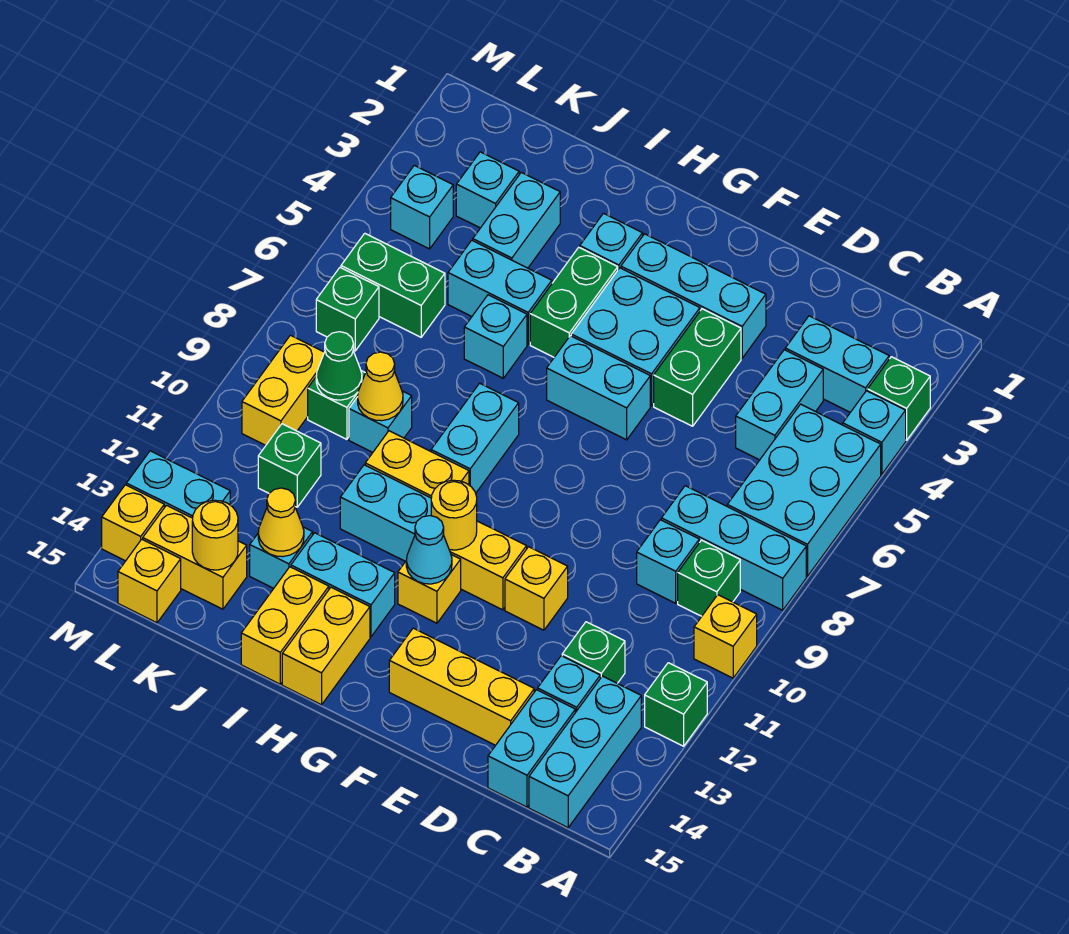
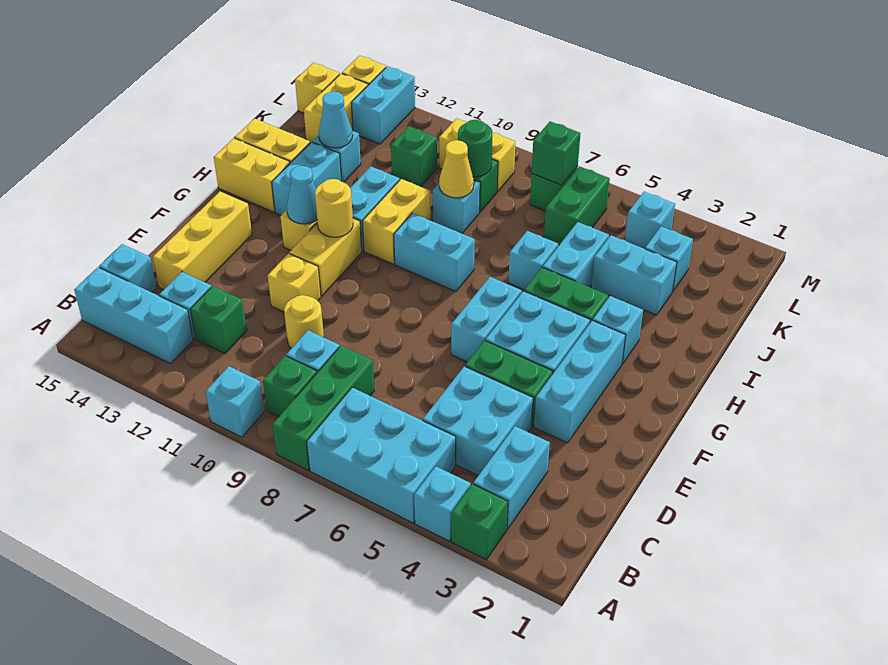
cyan 1x3 brick [661,486,806,610] -> green 1x3 brick [273,346,374,471]
yellow 1x1 brick [694,595,757,678] -> cyan 1x1 brick [206,366,264,437]
green 1x1 brick [645,663,707,746] -> green 1x1 brick moved to [532,121,581,185]
cyan 1x2 brick [736,350,823,460] -> cyan 2x2 brick [423,366,533,476]
cyan 1x2 brick [488,690,575,807] -> cyan 1x1 brick [99,244,157,292]
yellow 1x1 cone [258,488,304,557] -> cyan 1x1 cone [319,92,353,148]
green 1x1 cone [316,332,362,400] -> green 1x1 round brick [458,120,493,177]
yellow 1x1 round brick [192,500,238,570] -> yellow 1x1 round brick moved to [284,295,324,349]

